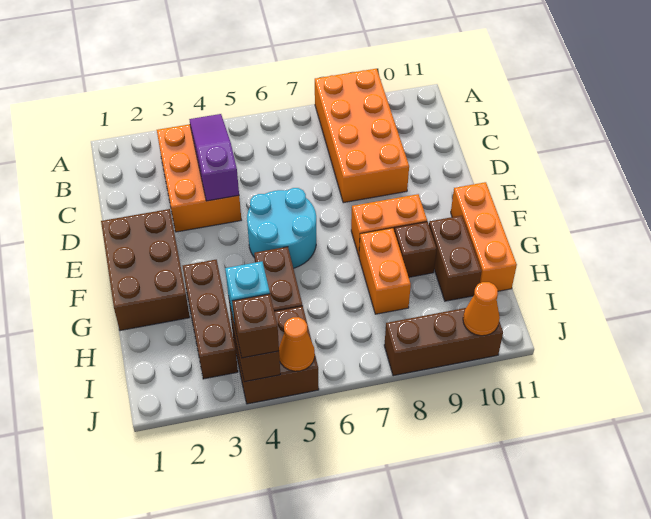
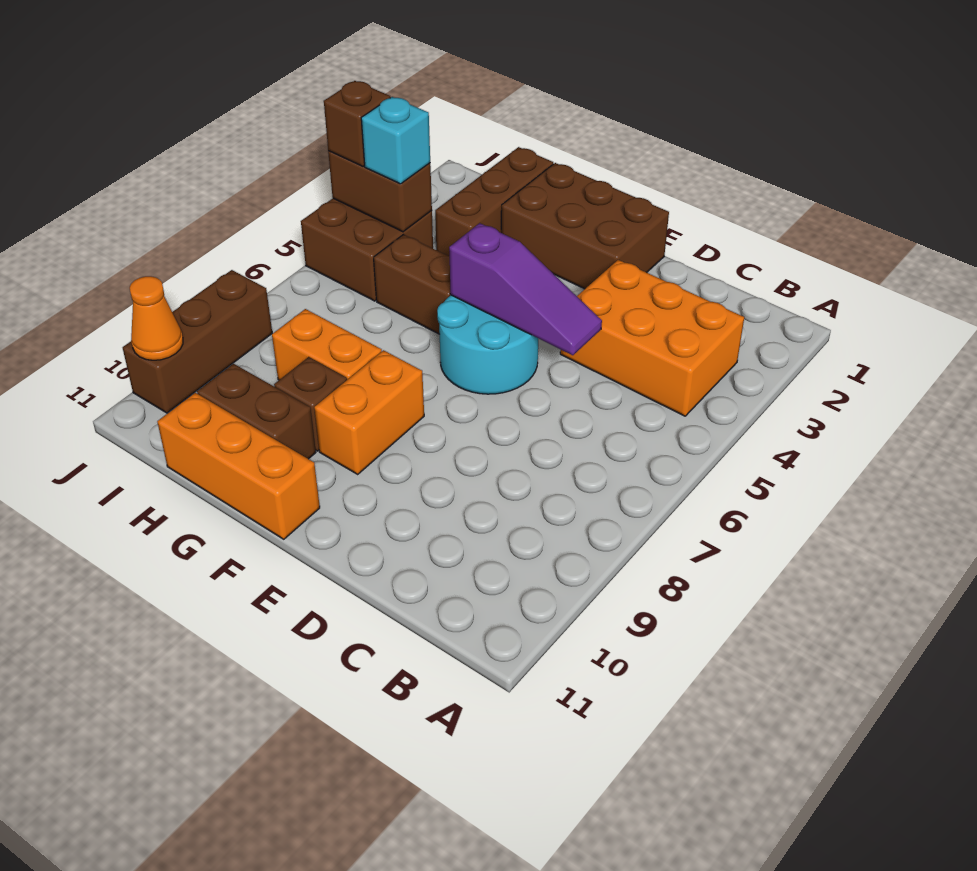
orange 2x4 brick [315,69,409,203] -> none
purple 1x3 slope [189,114,239,201] -> purple 1x3 slope moved to [449,223,602,355]
brown 1x3 brick [183,260,238,379] -> brown 1x3 brick turned to [435,147,553,256]
orange 1x1 cone [279,317,315,371] -> none

